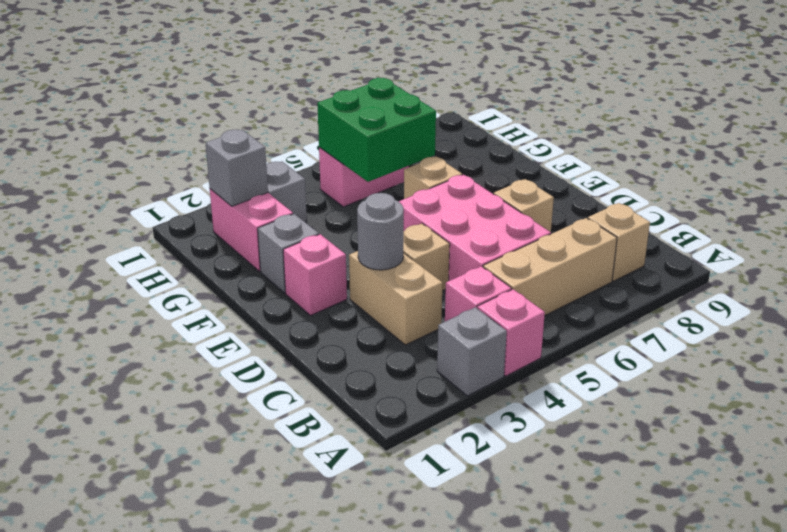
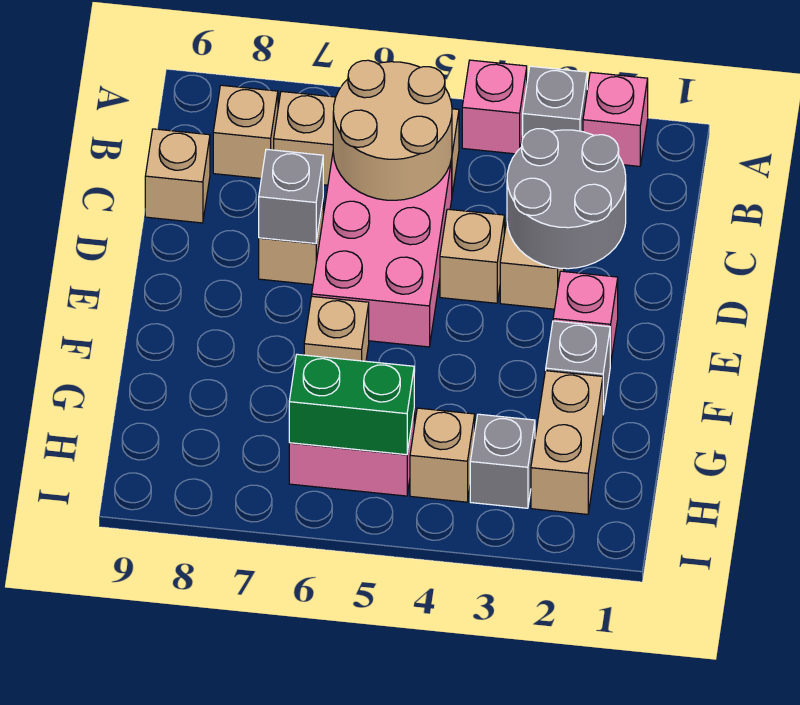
pink 1x1 brick [445,266,512,321] -> pink 1x1 brick moved to [583,72,648,166]
none -> tan 2x2 round brick [333,60,452,200]
none -> tan 1x1 brick [145,129,210,223]
grey 1x1 round brick [357,193,404,270] -> grey 2x2 round brick [507,129,626,269]
pink 1x2 brick [210,189,293,271] -> tan 1x2 brick [531,371,603,514]
green 2x2 brick [317,78,436,182] -> green 1x2 brick [289,354,414,455]
grey 1x1 brick [206,129,268,206] -> grey 1x1 brick moved to [259,149,323,243]
none -> tan 1x1 brick [410,408,475,502]

